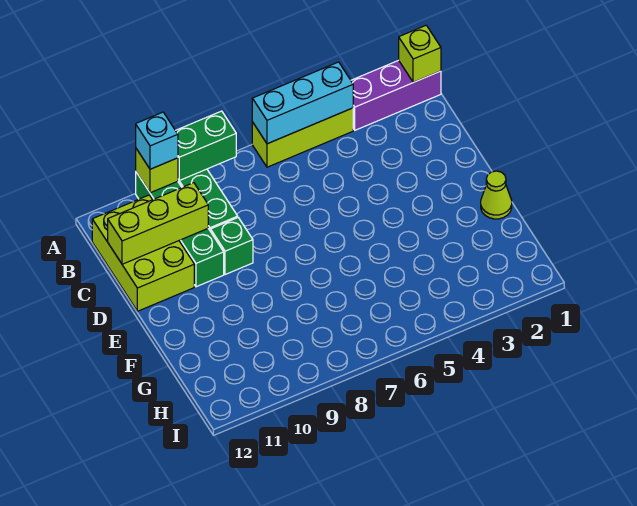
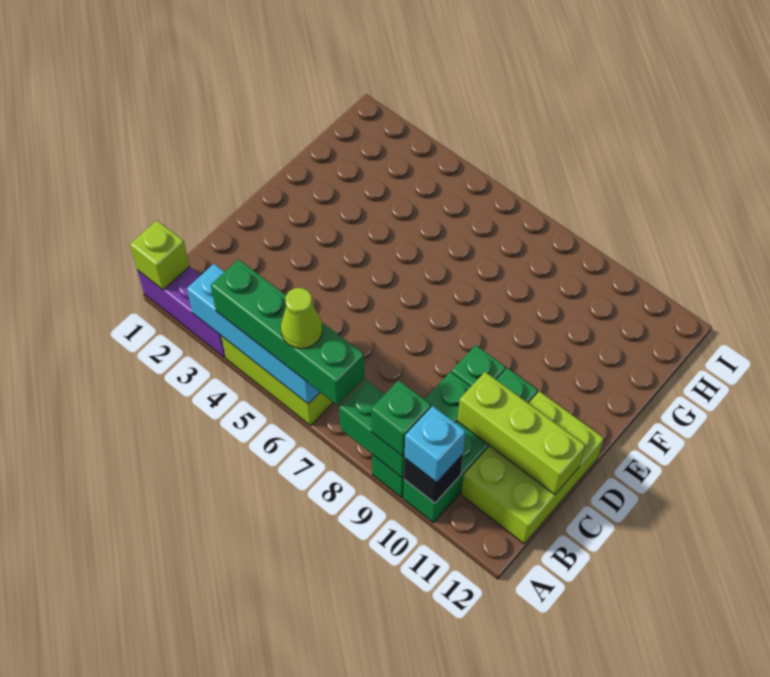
cyan 1x3 brick [252,62,353,144] -> cyan 1x4 brick [187,264,320,404]
none -> green 1x4 brick [211,259,364,405]
none -> green 1x1 brick [371,380,431,456]
lime 1x1 brick [136,149,178,193] -> black 1x1 brick [404,454,463,503]
lime 1x1 cone [481,171,512,219] -> lime 1x1 cone moved to [281,288,322,349]

